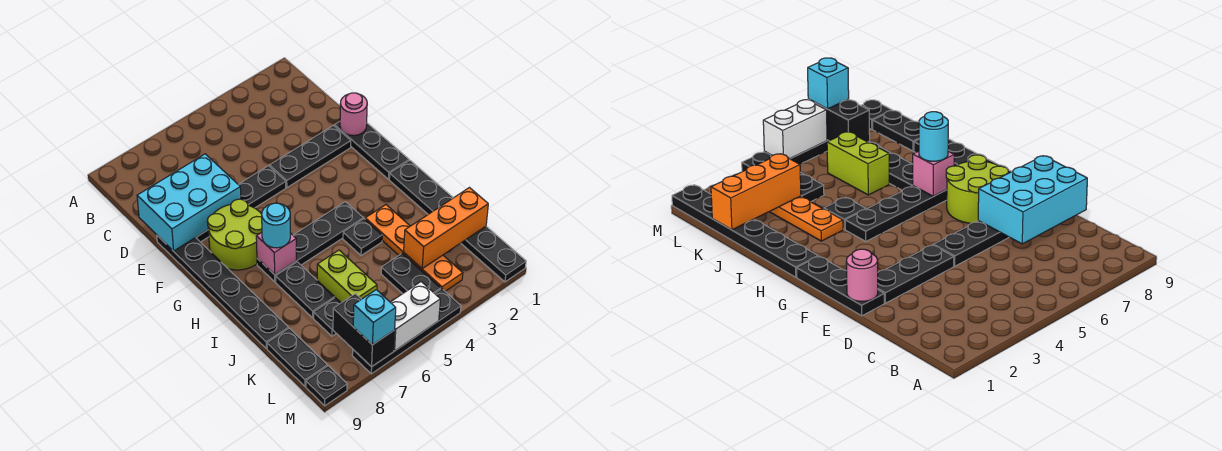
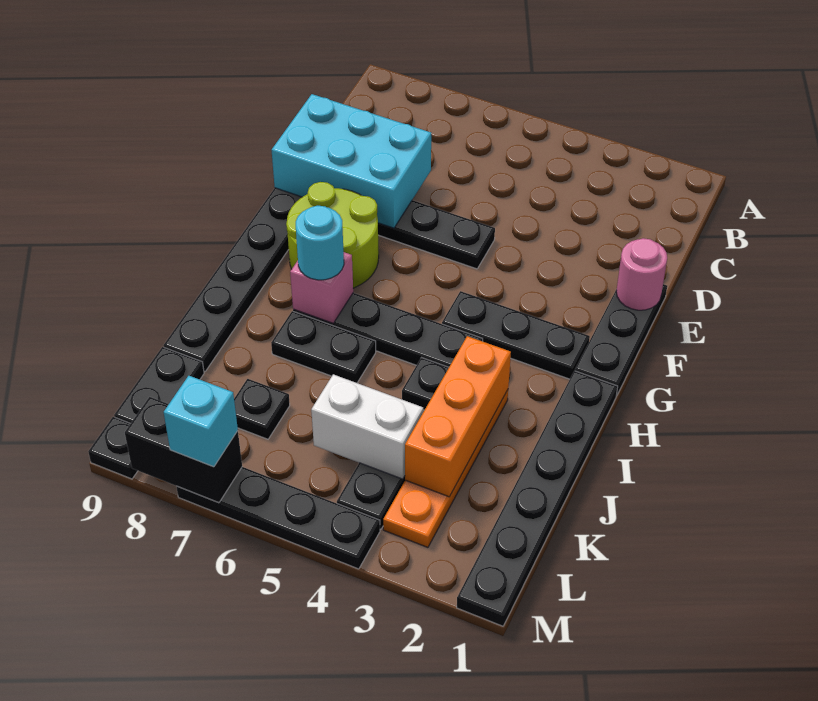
black 1x3 plate [270,126,351,187] -> black 1x3 plate moved to [442,291,590,379]
black 1x2 plate [276,262,334,318] -> black 1x2 plate turned to [271,311,376,383]
lime 1x2 brick [317,250,377,303] -> none
orange 1x3 brick [404,188,488,269] -> orange 1x3 brick turned to [405,336,511,497]
black 1x2 brick [333,294,395,367] -> black 1x2 brick turned to [125,397,242,503]
white 1x2 brick [390,282,440,351] -> white 1x2 brick moved to [311,374,423,479]

